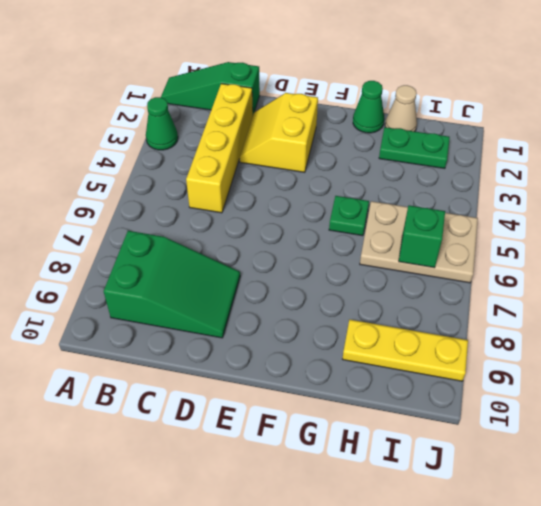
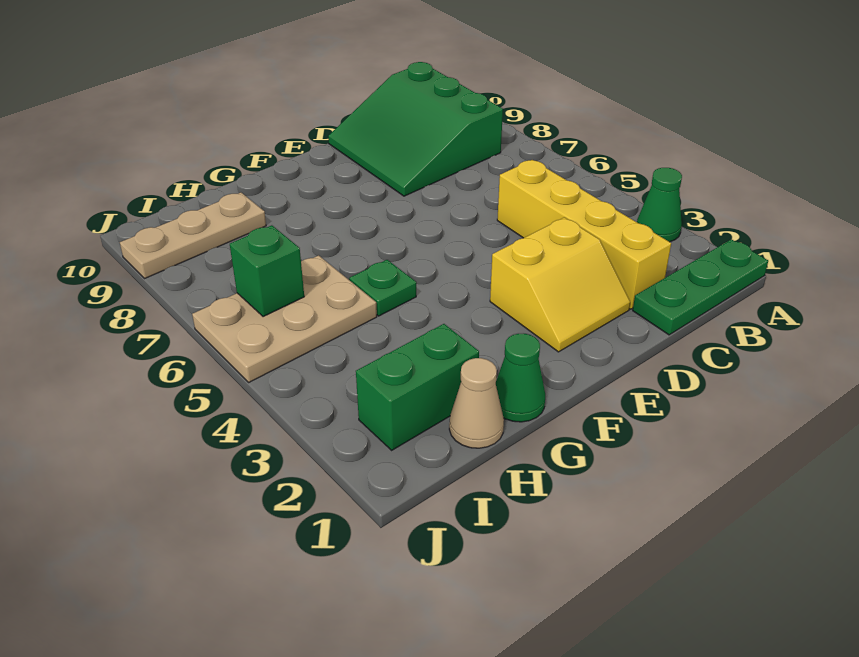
green 1x3 slope [161,62,260,114] -> green 1x3 plate [633,239,768,335]
green 2x3 slope [104,231,240,338] -> green 3x3 slope [328,62,503,196]
yellow 2x2 slope [240,93,318,172] -> yellow 2x2 slope turned to [490,217,630,352]
green 1x2 plate [379,127,450,169] -> green 1x2 brick [356,324,479,450]
yellow 1x3 plate [343,320,468,381] -> tan 1x3 plate [120,193,266,278]

